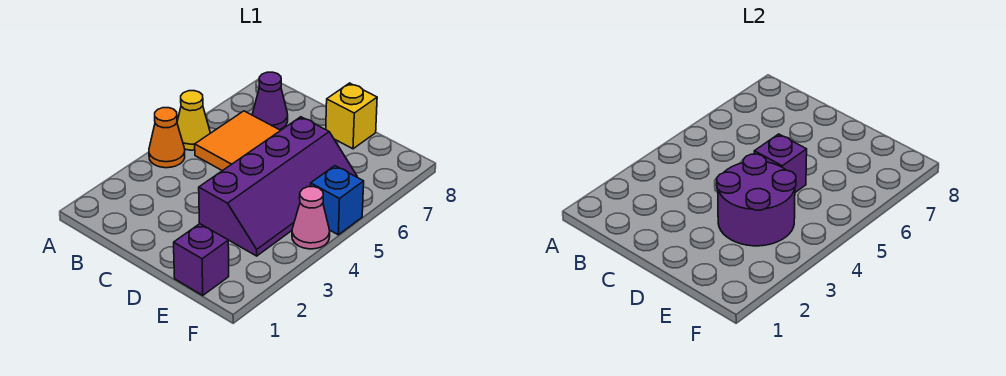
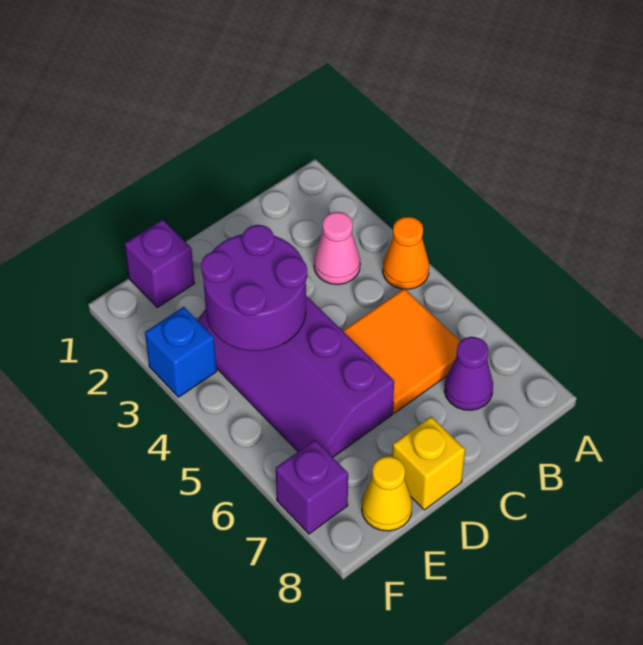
yellow 1x1 cone [177,91,210,150] -> yellow 1x1 cone moved to [362,456,412,531]
purple 1x1 brick [754,134,807,192] -> purple 1x1 brick moved to [276,440,348,534]
pink 1x1 cone [292,187,330,249] -> pink 1x1 cone moved to [314,212,360,284]
blue 1x1 brick [311,166,364,235] -> blue 1x1 brick moved to [145,307,217,397]

